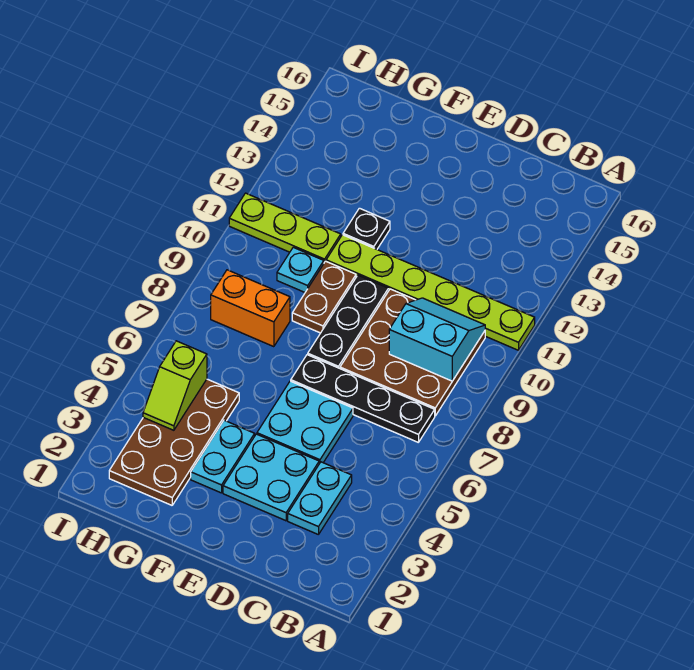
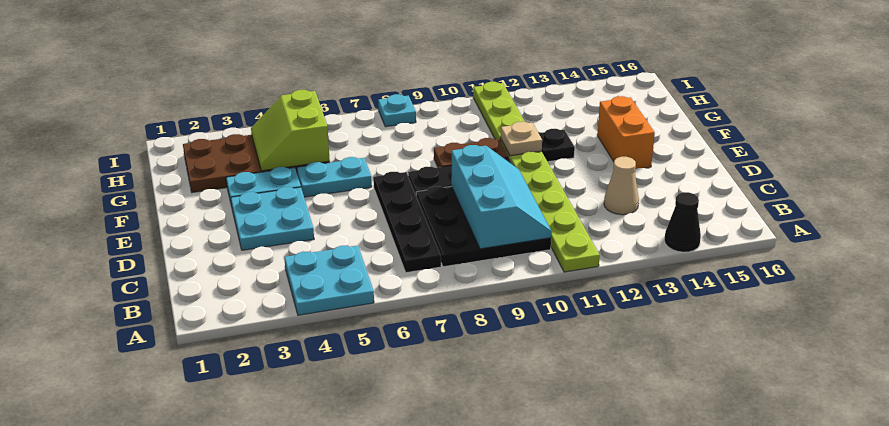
none -> black 1x1 cone [664,192,701,252]
brown 3x3 plate [340,289,485,416] -> black 3x3 plate [416,186,551,267]
cyan 2x2 slope [389,298,485,381] -> cyan 2x3 slope [451,145,552,249]
cyan 1x2 plate [288,462,352,535] -> cyan 1x2 plate moved to [297,157,372,197]
none -> tan 1x1 cone [604,157,639,215]
cyan 2x2 plate [257,381,353,464] -> cyan 2x2 plate moved to [284,245,374,315]
none -> tan 1x1 plate [501,122,542,156]
orange 1x2 brick [211,270,290,347] -> orange 1x2 brick moved to [597,96,655,169]
cyan 1x1 plate [277,247,324,292] -> cyan 1x1 plate moved to [378,94,416,127]
lime 1x2 slope [143,341,207,430] -> lime 2x2 slope [251,90,330,171]

